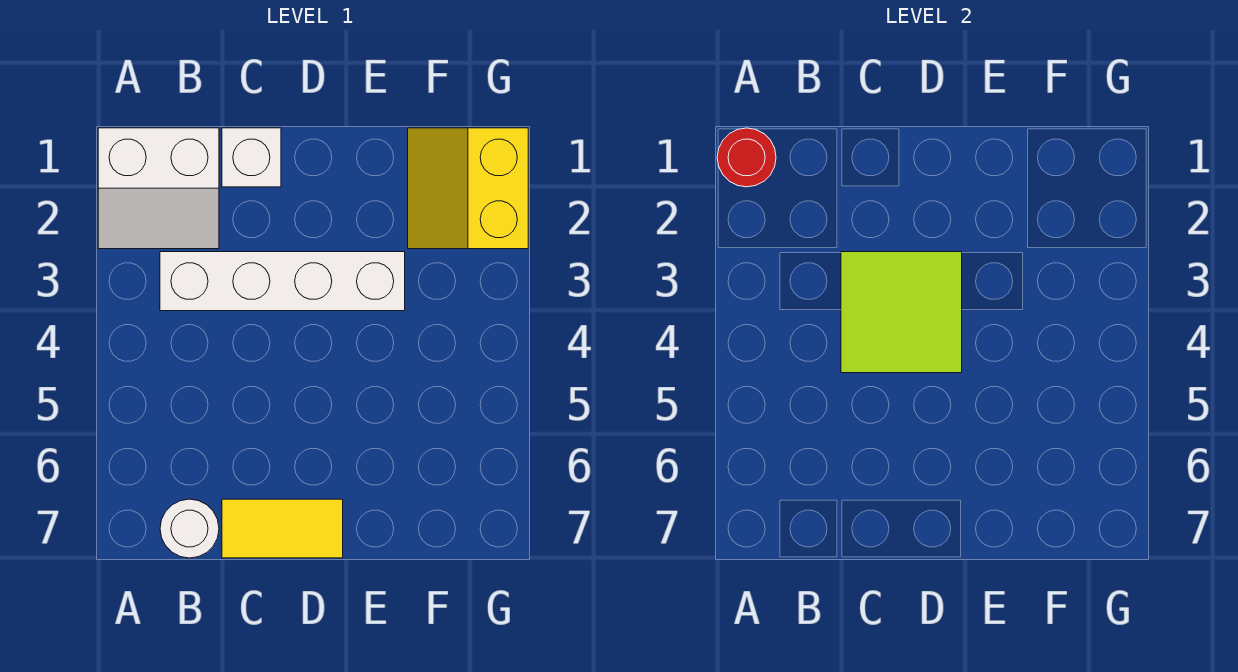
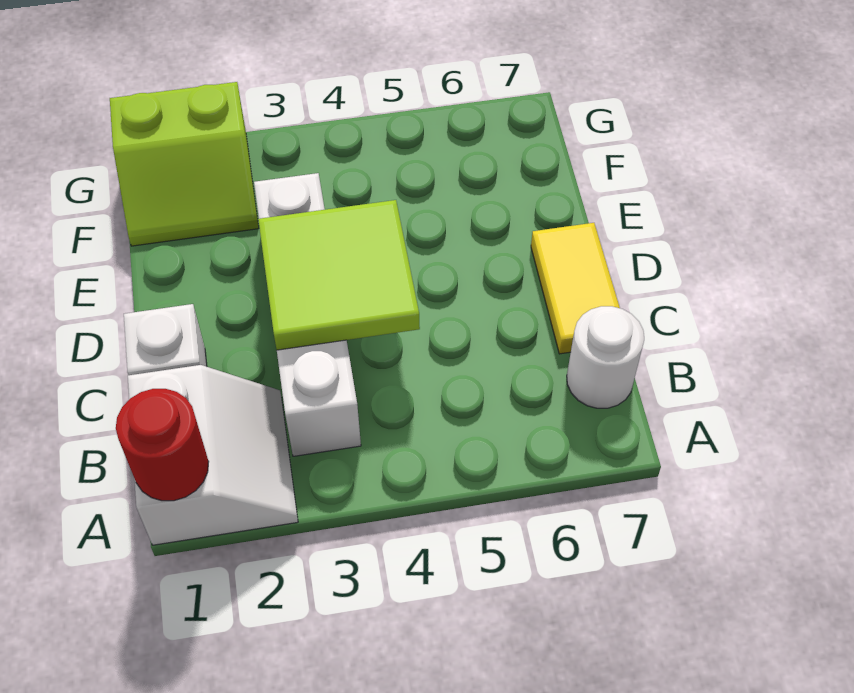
yellow 2x2 slope [408,128,528,249] -> lime 2x2 slope [110,82,259,246]

